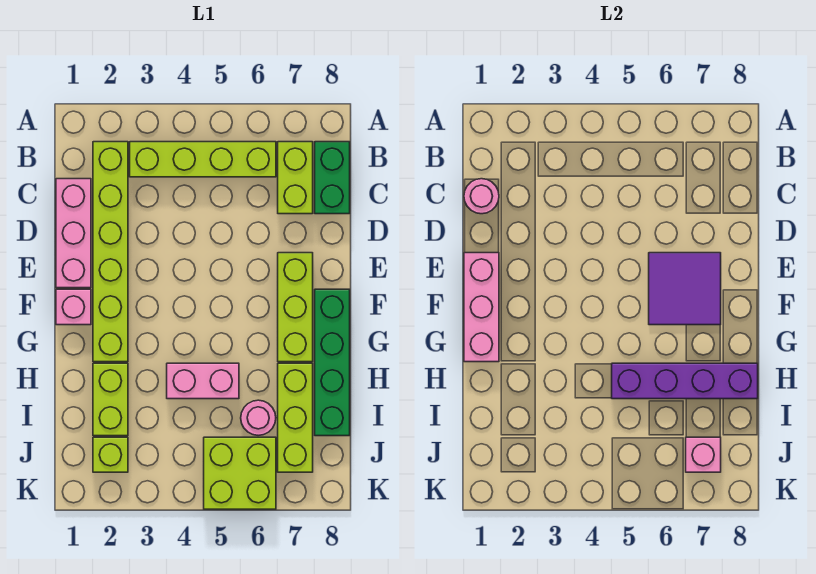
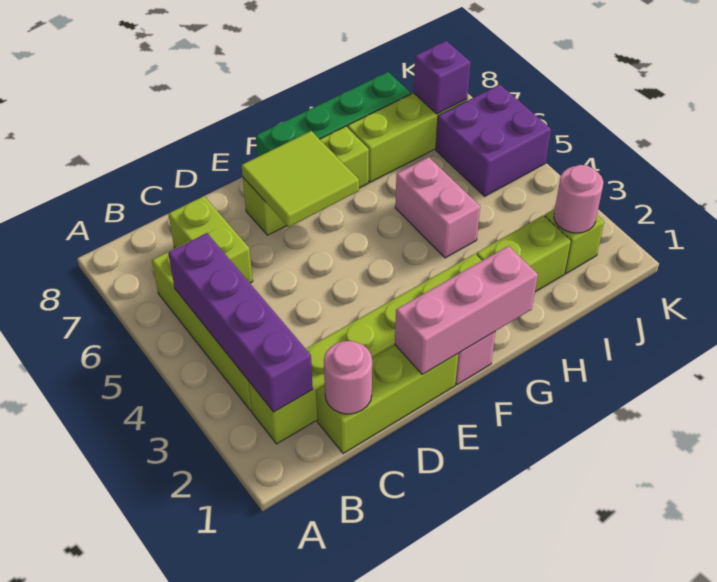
lime 1x2 brick [278,142,313,214] -> lime 1x2 brick turned to [169,196,253,283]
green 1x2 brick [315,142,350,214] -> none
pink 1x3 brick [56,179,91,288] -> lime 1x3 brick [316,345,458,453]
purple 2x2 tile [649,253,721,325] -> lime 2x2 tile [241,131,359,227]
purple 1x4 brick [612,363,758,399] -> purple 1x4 brick moved to [168,233,313,412]
pink 1x1 round brick [241,400,276,435] -> pink 1x1 round brick moved to [554,165,603,233]
lime 2x2 brick [204,437,276,509] -> purple 2x2 brick [436,85,551,196]
pink 1x1 brick [686,437,721,472] -> purple 1x1 brick [413,41,471,114]

